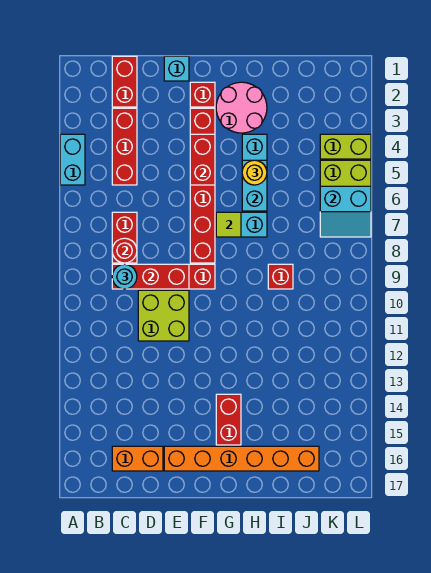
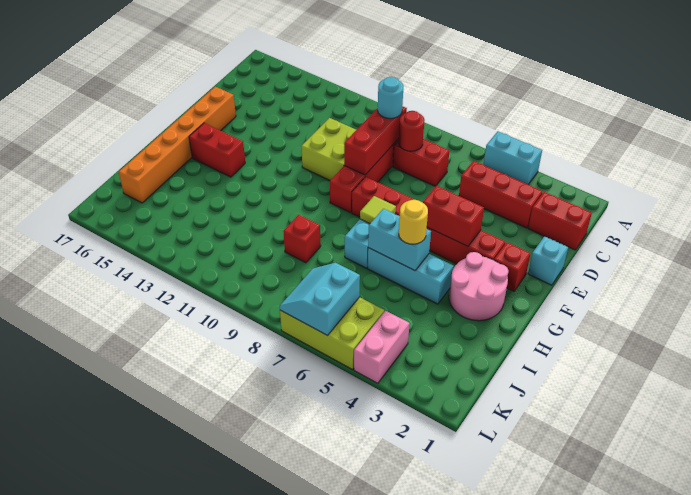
orange 1x2 brick [112,446,163,471] -> none
lime 1x2 brick [320,134,371,159] -> pink 1x2 brick [354,311,410,383]

